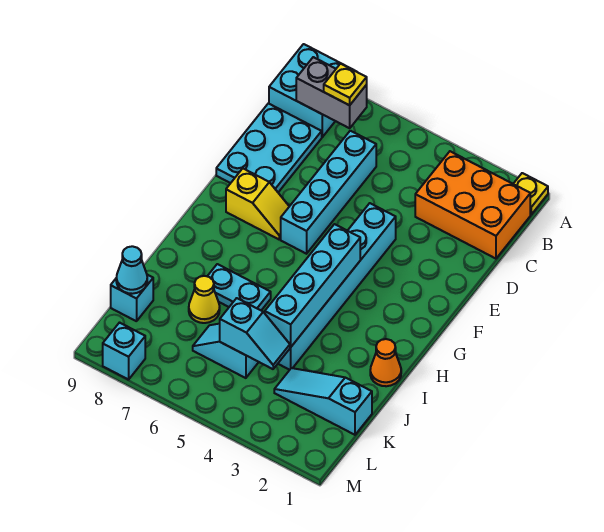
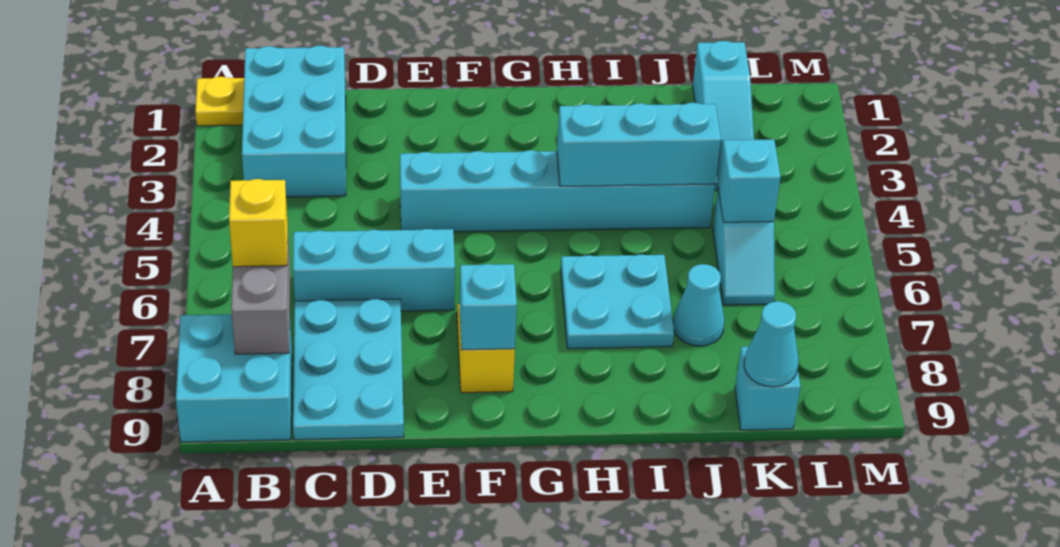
orange 2x3 brick [415,151,530,259] -> cyan 2x3 brick [242,46,346,197]
yellow 1x1 plate [324,64,367,105] -> yellow 1x1 brick [229,179,288,267]
cyan 1x4 brick [281,131,376,254] -> cyan 1x3 brick [293,229,455,311]
cyan 2x3 plate [216,103,322,192] -> cyan 2x3 plate turned to [293,299,404,440]
cyan 1x4 brick [265,224,360,347] -> cyan 1x3 brick [557,103,721,187]
orange 1x1 cone [370,339,401,386] -> none
cyan 1x2 plate [207,264,271,310] -> cyan 2x2 plate [561,255,674,349]
yellow 1x1 cone [189,276,220,323] -> cyan 1x1 cone [673,264,725,346]
cyan 1x1 brick [103,323,145,380] -> cyan 1x1 brick moved to [460,264,517,350]

